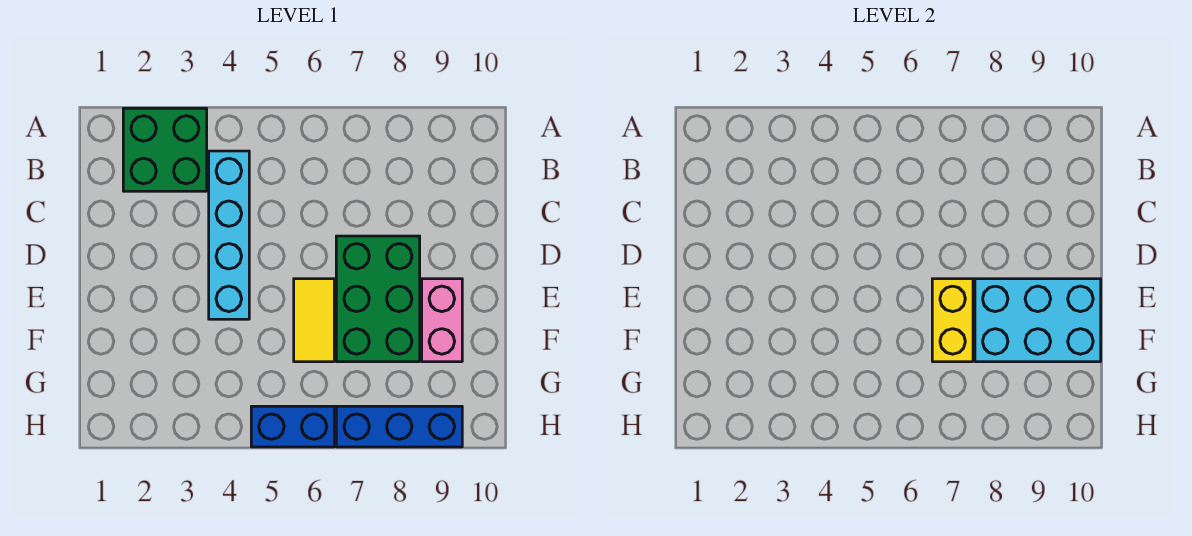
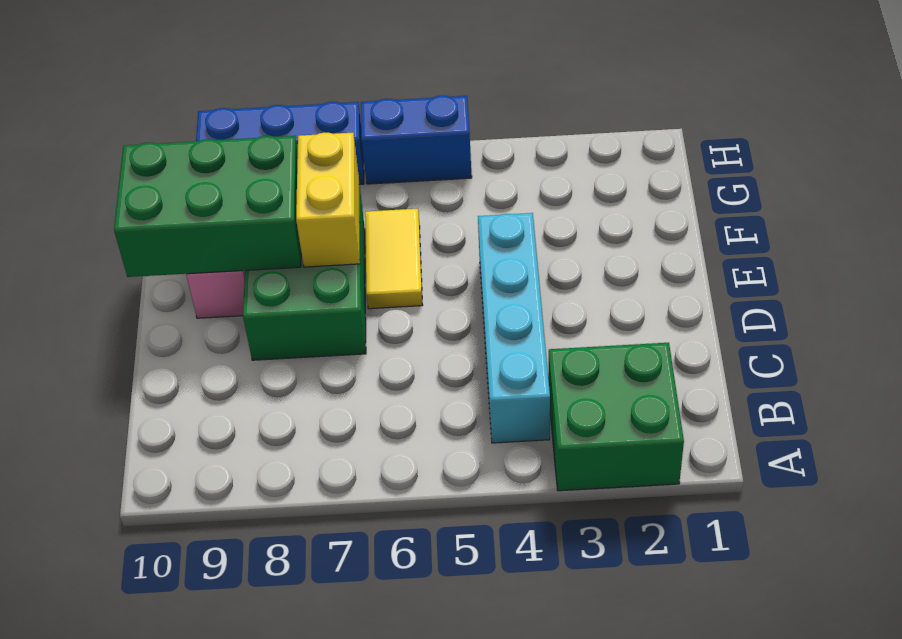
cyan 2x3 brick [975,279,1101,362] -> green 2x3 brick [114,136,301,277]

